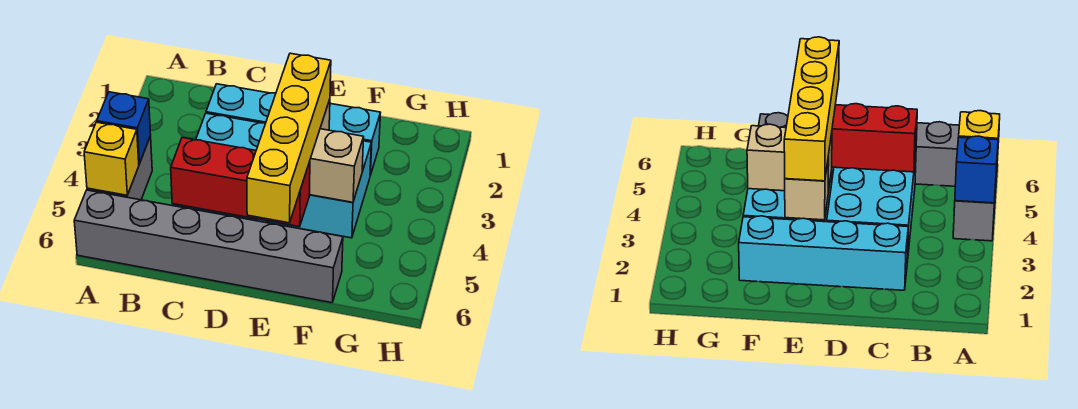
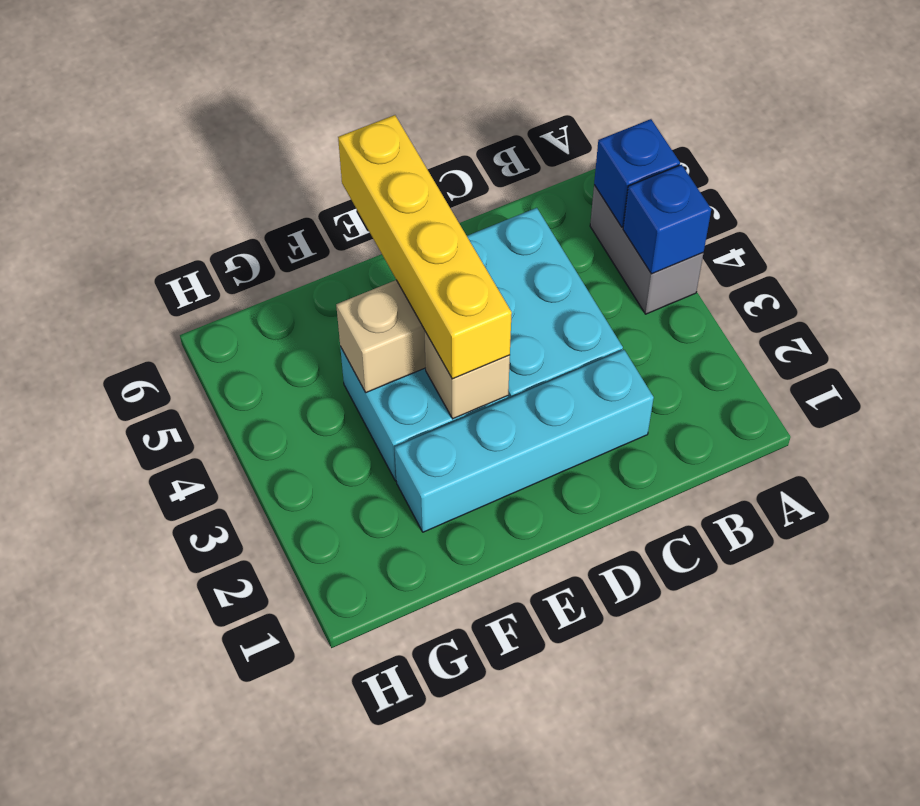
yellow 1x1 brick [84,122,139,195] -> blue 1x1 brick [594,119,680,227]
grey 1x6 brick [74,190,343,303] -> none
red 1x3 brick [171,138,310,227] -> none

